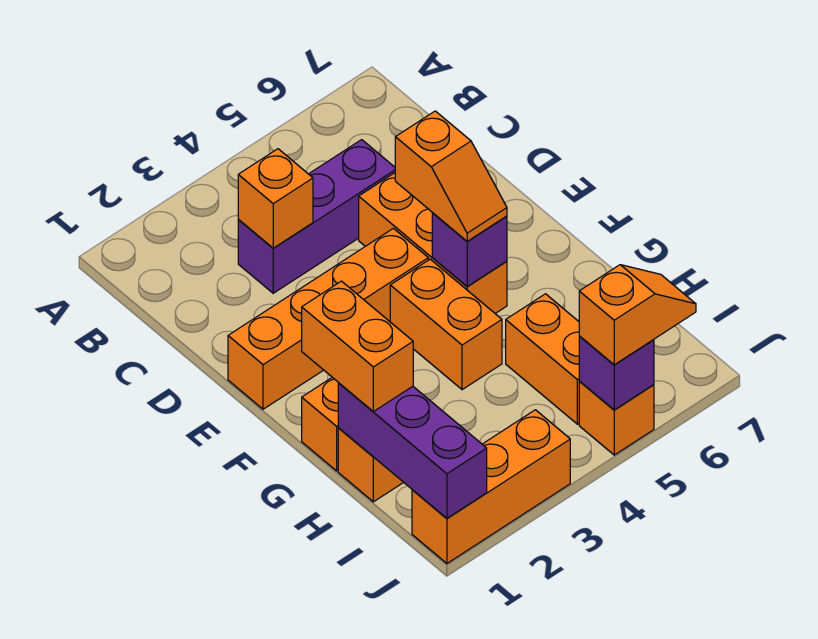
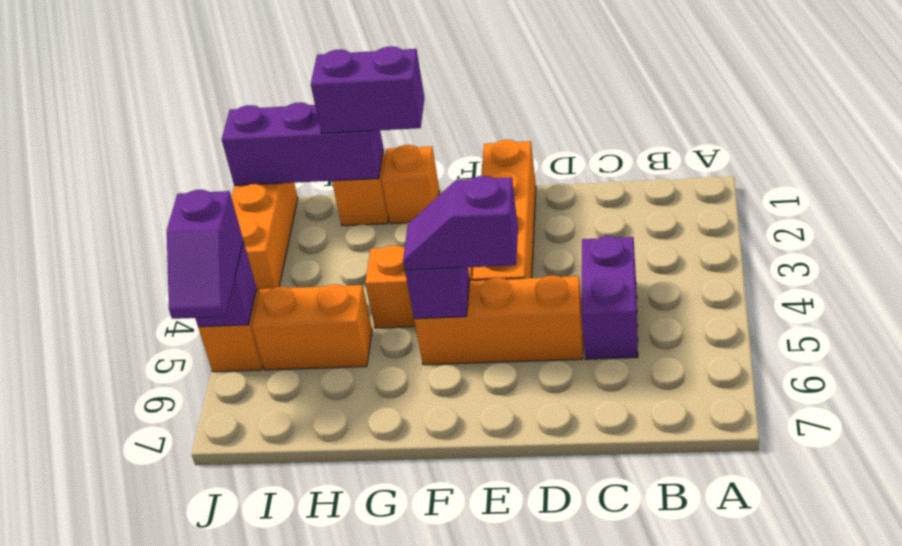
purple 1x3 brick [238,140,395,293] -> purple 1x2 brick [581,236,638,359]
orange 1x1 brick [238,149,313,248] -> none
orange 1x2 slope [395,111,507,241] -> purple 1x2 slope [403,176,518,270]
orange 1x2 brick [302,281,413,411] -> purple 1x2 brick [311,46,425,133]
orange 1x2 slope [579,265,696,365] -> purple 1x2 slope [167,190,243,319]

